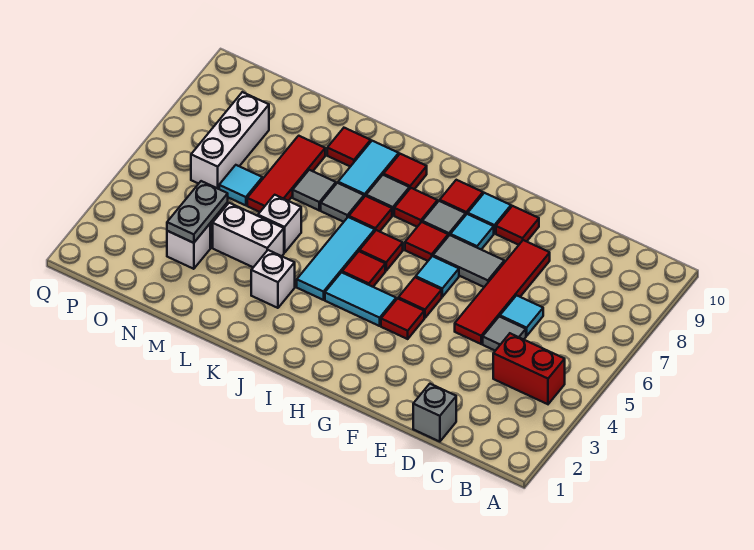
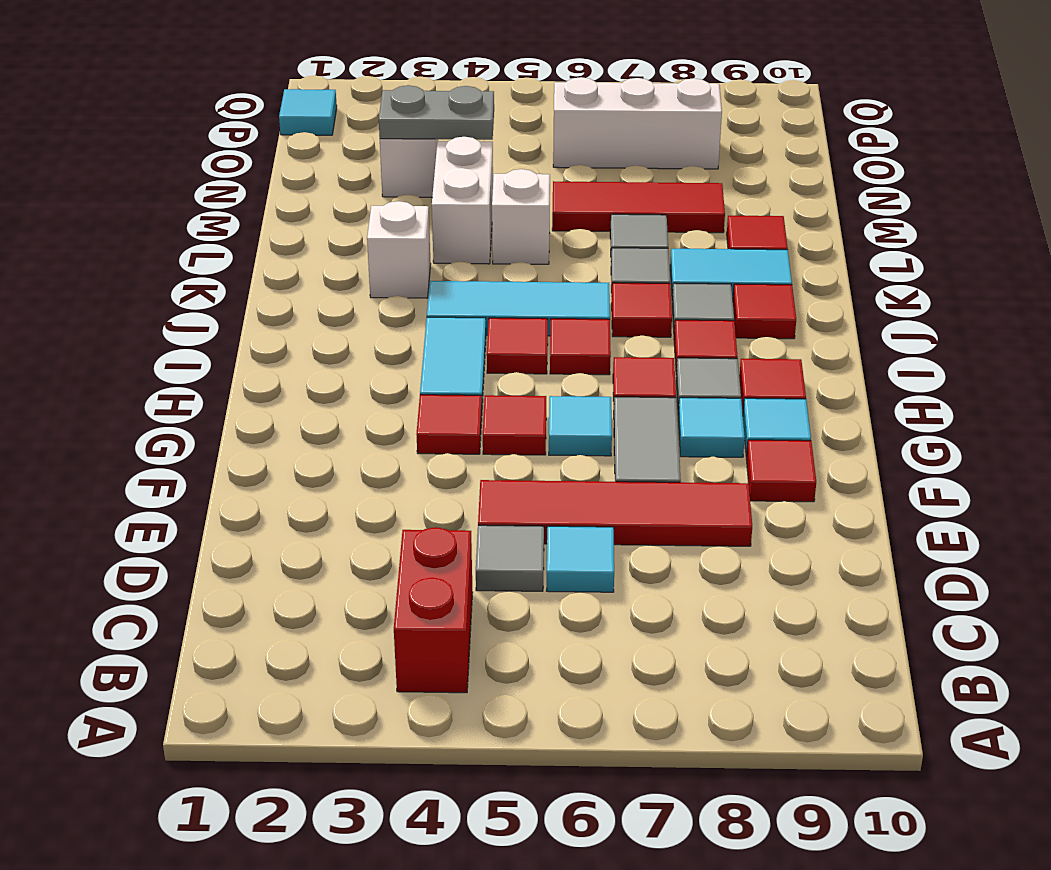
grey 1x1 brick [413,384,456,442] -> none
cyan 1x1 tile [219,165,262,205] -> cyan 1x1 tile moved to [279,89,337,135]

